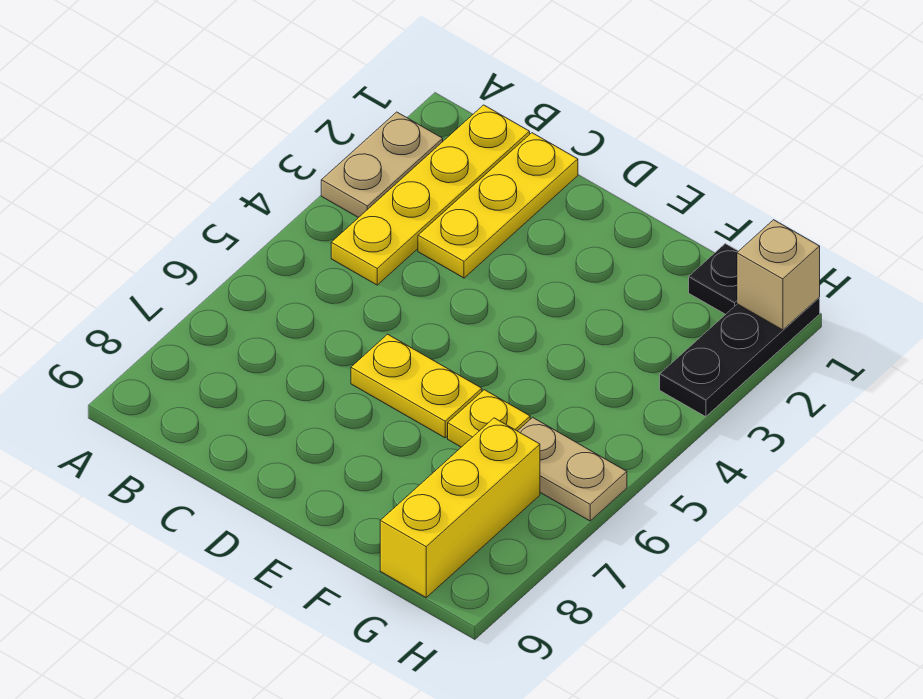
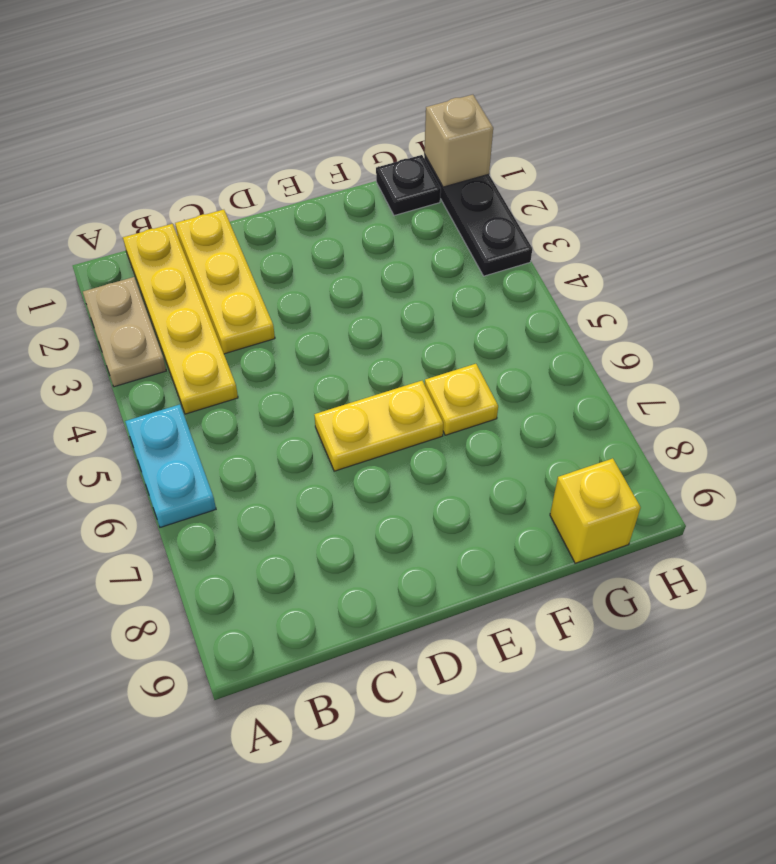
none -> cyan 1x2 plate [125,405,216,527]
tan 1x2 plate [518,417,627,521] -> none
yellow 1x3 brick [380,418,540,597] -> yellow 1x1 brick [550,458,641,563]

